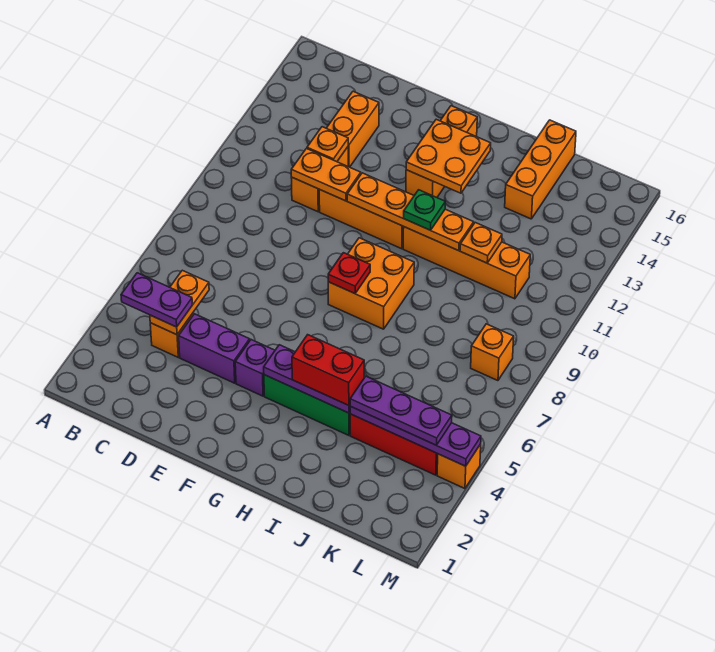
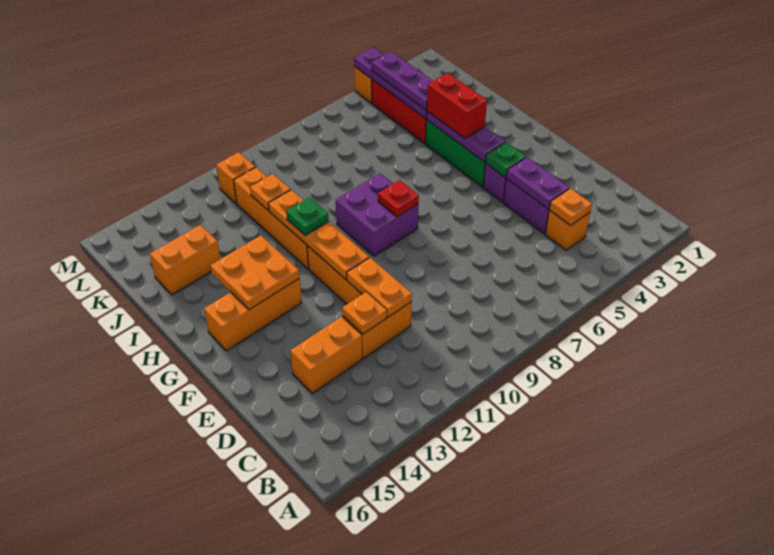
purple 1x2 plate [121,273,192,327] -> purple 1x2 plate moved to [506,157,569,209]
orange 1x2 plate [150,270,209,335] -> orange 1x1 plate [549,188,592,225]
none -> green 1x1 plate [485,142,526,177]
orange 2x2 brick [328,238,414,329] -> purple 2x2 brick [336,173,419,256]
orange 1x3 brick [505,120,576,219] -> orange 1x2 brick [150,225,220,295]
orange 1x1 brick [471,324,514,381] -> orange 1x1 brick moved to [216,152,255,204]

